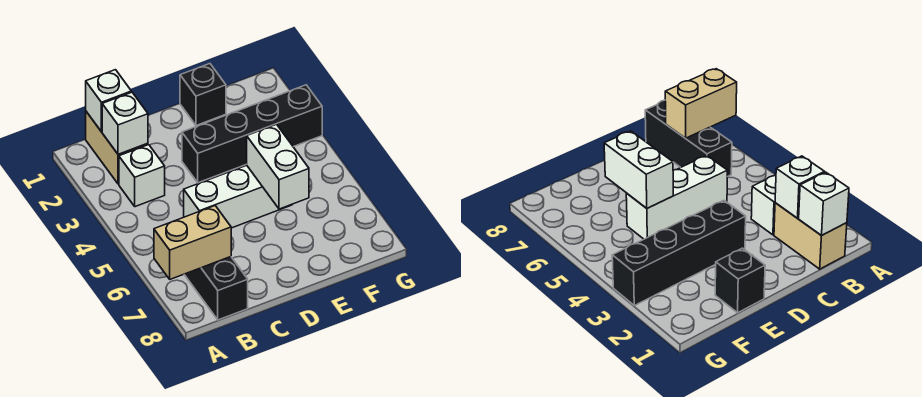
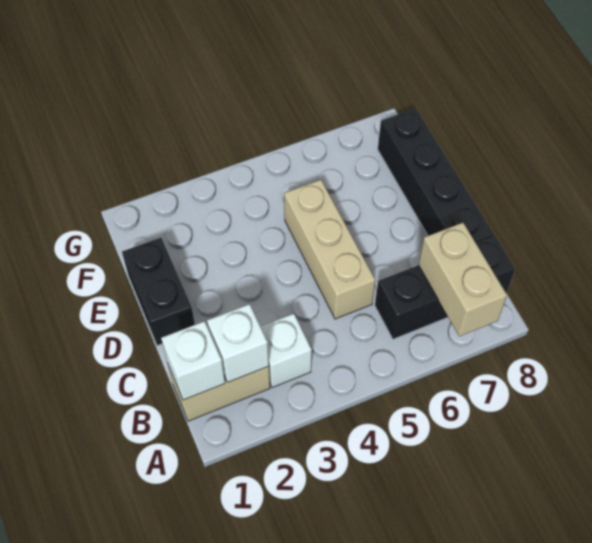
white 1x3 brick [184,165,291,228] -> tan 1x3 brick [284,180,375,319]
black 1x4 brick [182,85,322,183] -> black 1x4 brick moved to [378,108,494,243]
black 1x1 brick [180,64,226,125] -> black 1x2 brick [122,238,195,346]
white 1x2 brick [247,124,309,209] -> none

